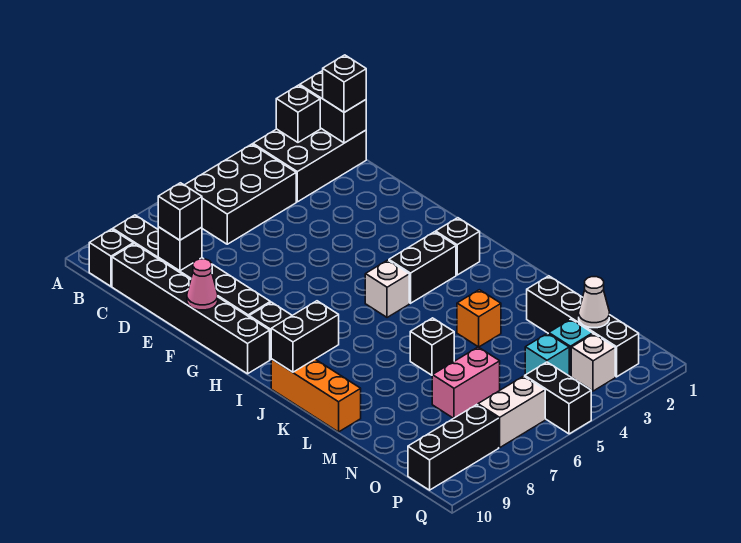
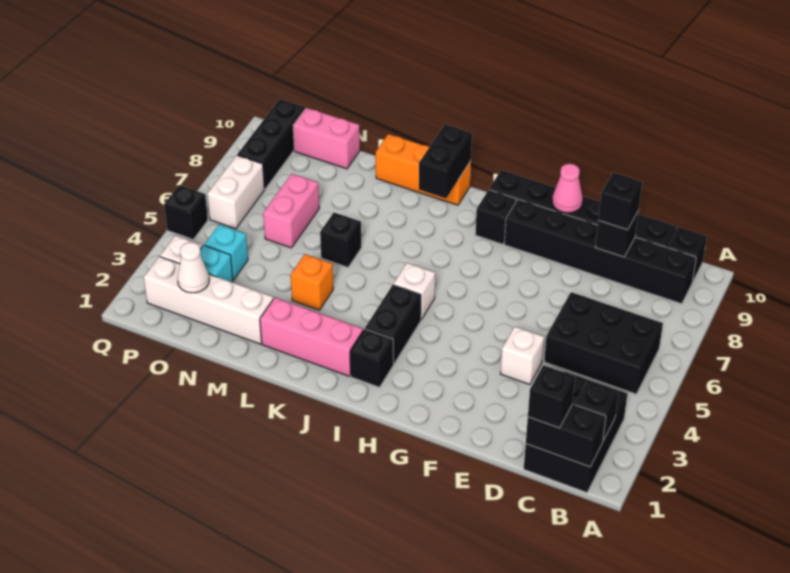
black 2x3 brick [185,144,296,244] -> black 2x3 brick turned to [544,292,663,394]
none -> white 1x1 brick [501,327,544,385]
none -> pink 1x3 brick [260,298,363,376]
black 1x4 brick [527,276,639,377] -> white 1x4 brick [144,257,273,344]
none -> pink 1x2 brick [293,108,360,169]
black 1x2 brick [525,362,591,434] -> black 1x1 brick [164,185,208,239]

